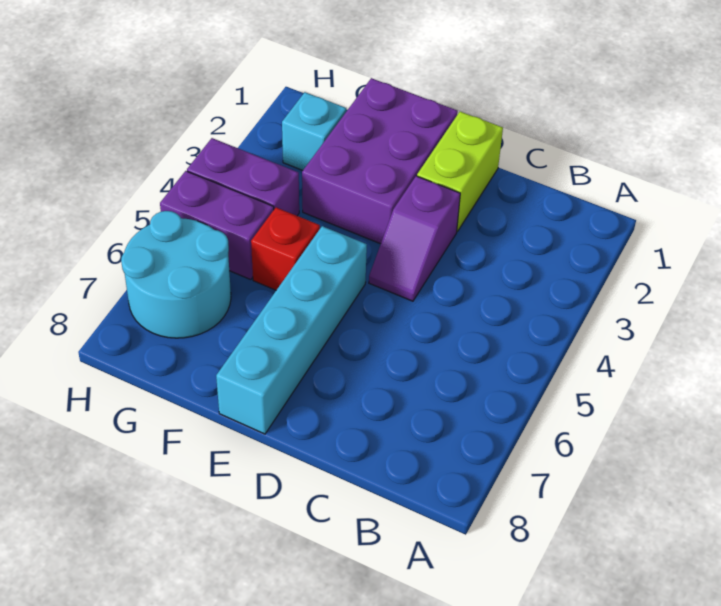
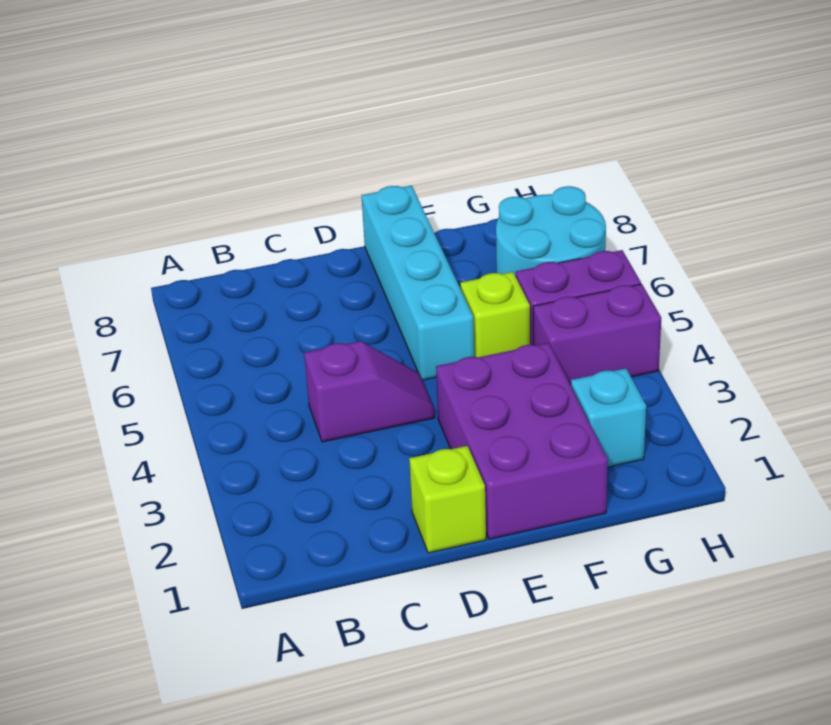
lime 1x2 brick [417,112,503,232] -> lime 1x1 brick [409,446,486,553]
purple 1x2 slope [369,176,460,301] -> purple 1x2 slope turned to [304,341,435,442]
red 1x1 brick [251,208,320,290] -> lime 1x1 brick [460,272,530,357]

